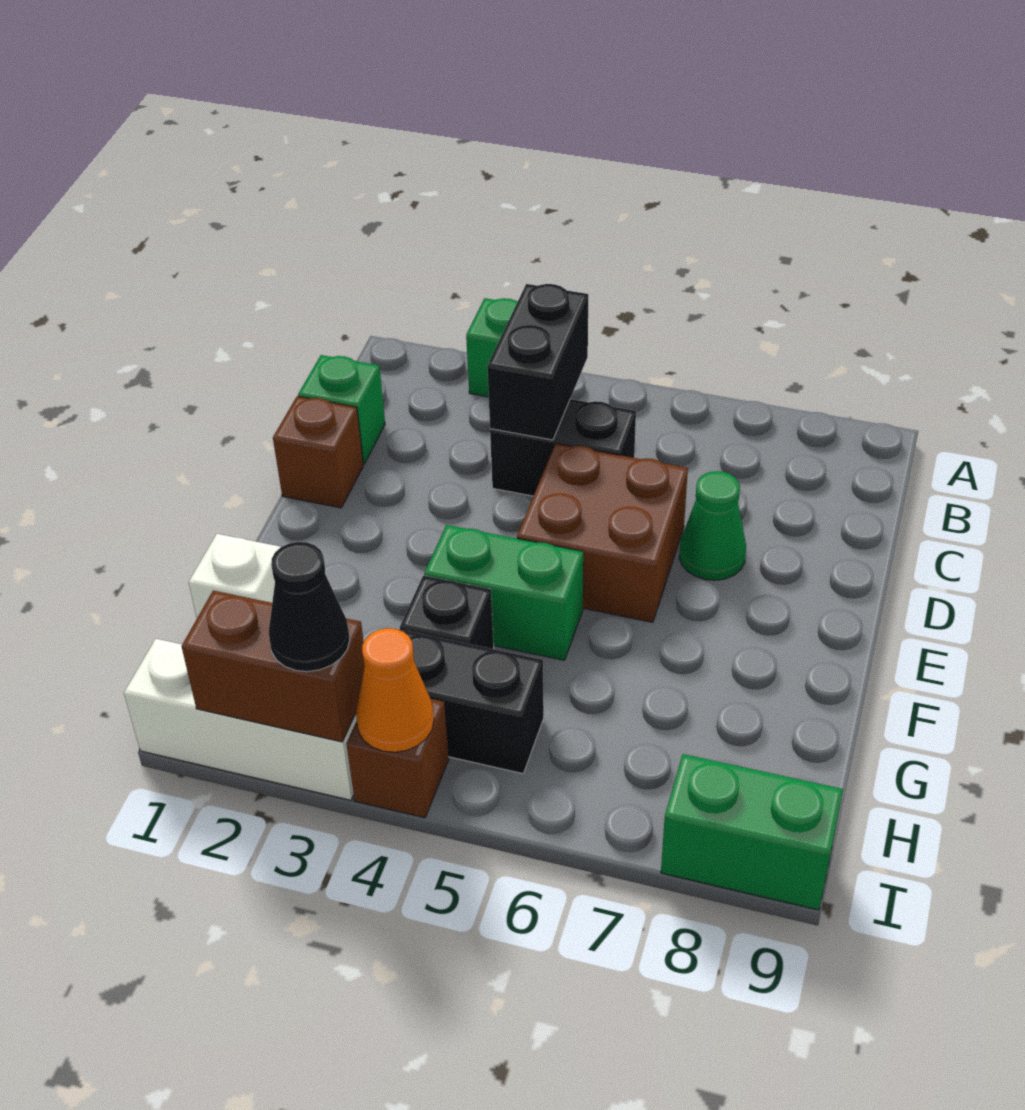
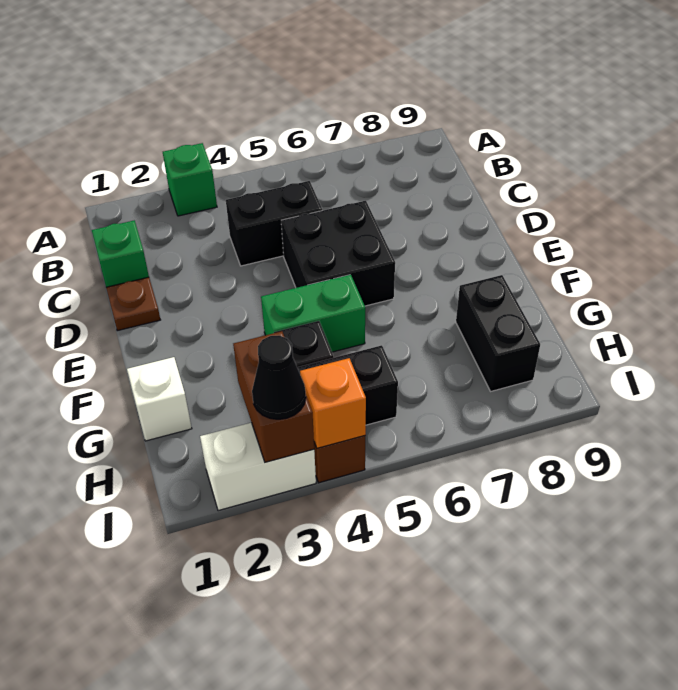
black 1x2 brick [487,284,588,440] -> black 1x2 brick moved to [456,275,540,391]
brown 1x1 brick [273,396,363,508] -> brown 1x1 plate [106,277,160,331]
brown 2x2 brick [517,444,688,622] -> black 2x2 brick [281,201,395,306]
green 1x1 cone [679,471,746,580] -> none
white 1x3 brick [124,639,357,800] -> white 1x2 brick [200,422,316,511]
brown 1x2 brick [181,590,365,742] -> brown 1x2 brick turned to [233,331,314,462]
orange 1x1 cone [356,628,434,752] -> orange 1x1 brick [300,358,366,448]
green 1x2 brick [661,754,843,910] -> none

